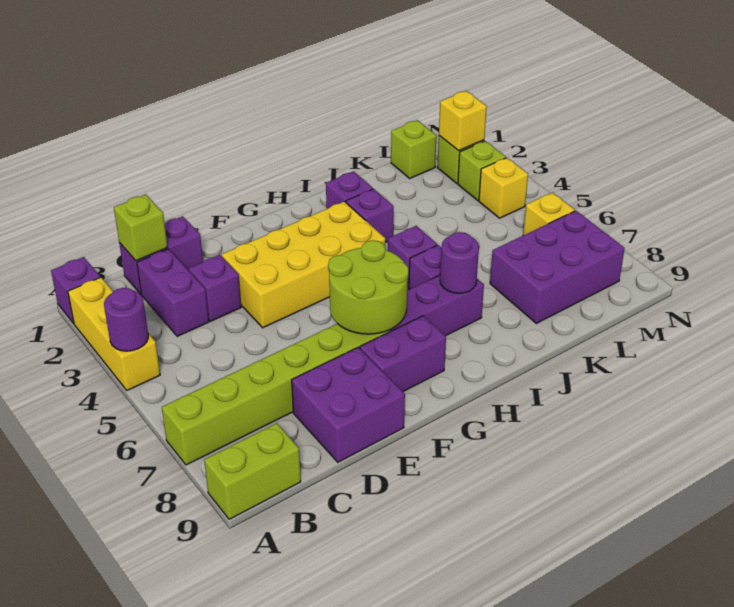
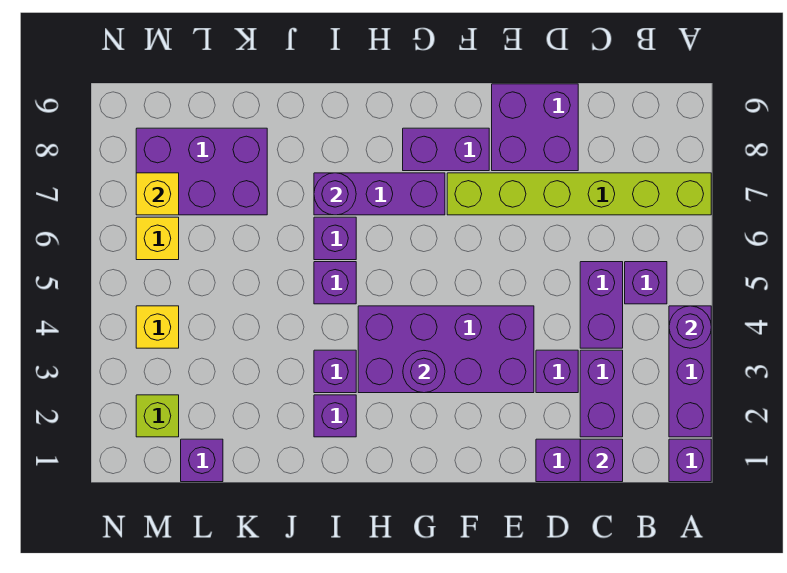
yellow 1x3 brick [68,277,160,390] -> purple 1x3 brick [669,306,711,437]
lime 1x2 brick [204,423,301,519] -> none
none -> purple 1x1 brick [625,262,667,304]
lime 1x1 brick [114,194,167,261] -> purple 1x1 brick [580,439,623,482]
none -> purple 1x2 brick [580,262,623,348]
yellow 2x4 brick [222,201,385,328] -> purple 2x4 brick [358,306,534,393]
lime 2x2 round brick [328,240,409,334] -> none
none -> purple 1x1 round brick [403,351,445,393]
lime 1x1 brick [391,120,436,178] -> purple 1x1 brick [181,439,223,482]
yellow 1x1 brick [439,91,487,151] -> yellow 1x1 brick moved to [136,173,179,215]
lime 1x1 brick [458,141,506,201] -> none

